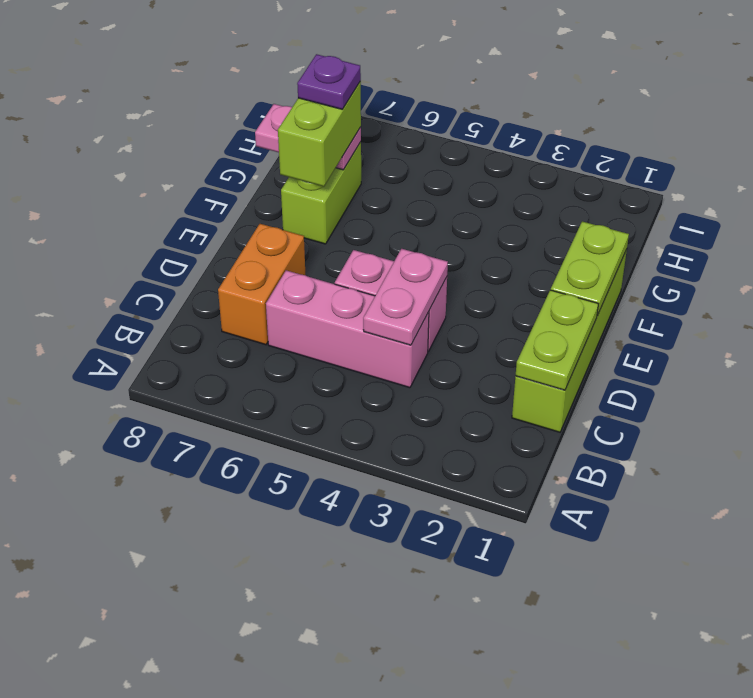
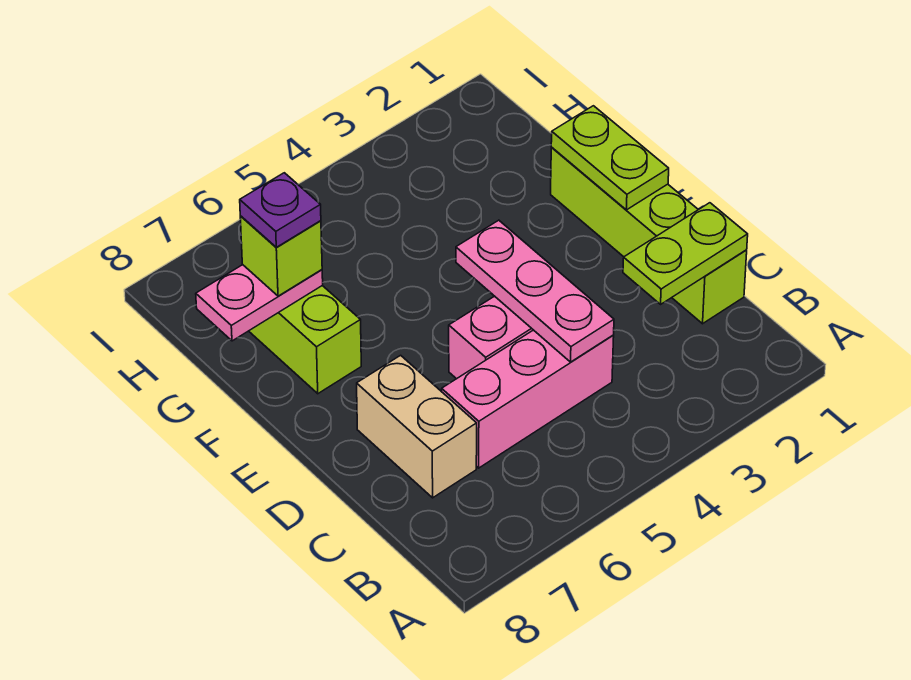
lime 1x2 plate [516,290,598,390] -> lime 1x2 plate turned to [623,203,748,304]
pink 1x2 plate [363,249,448,345] -> pink 1x3 plate [456,220,614,362]
orange 1x2 brick [218,224,305,345] -> tan 1x2 brick [357,355,477,498]
lime 1x2 brick [278,81,361,187] -> lime 1x1 brick [240,216,322,296]

